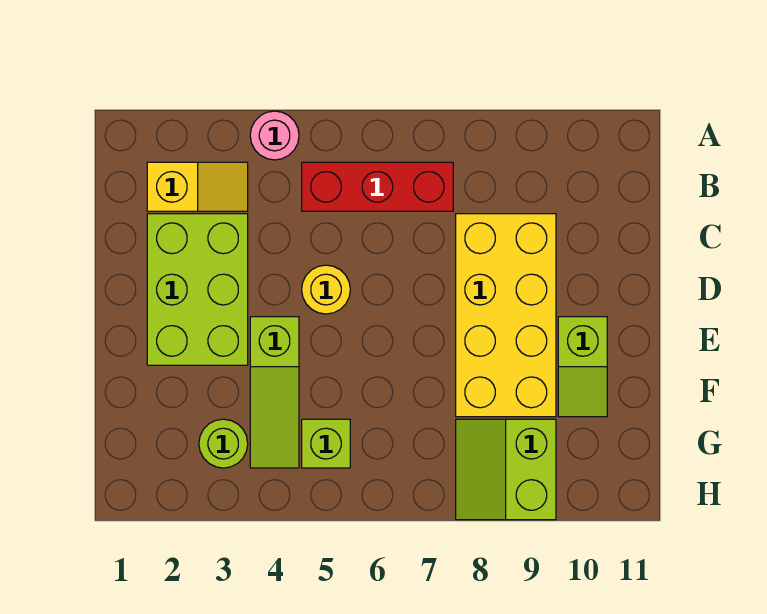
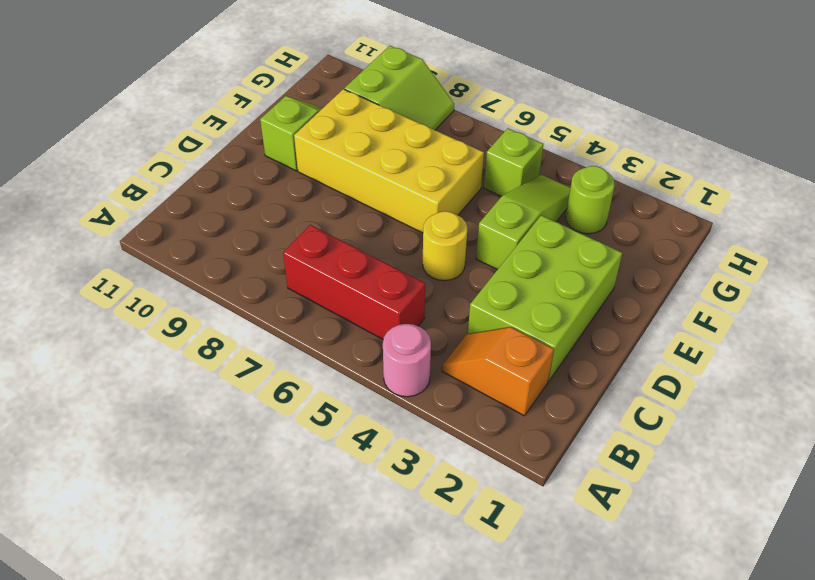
yellow 1x2 slope [147,162,248,211] -> orange 1x2 slope [442,327,554,416]
yellow 2x4 brick [456,214,556,417] -> yellow 2x4 brick turned to [294,89,484,233]

